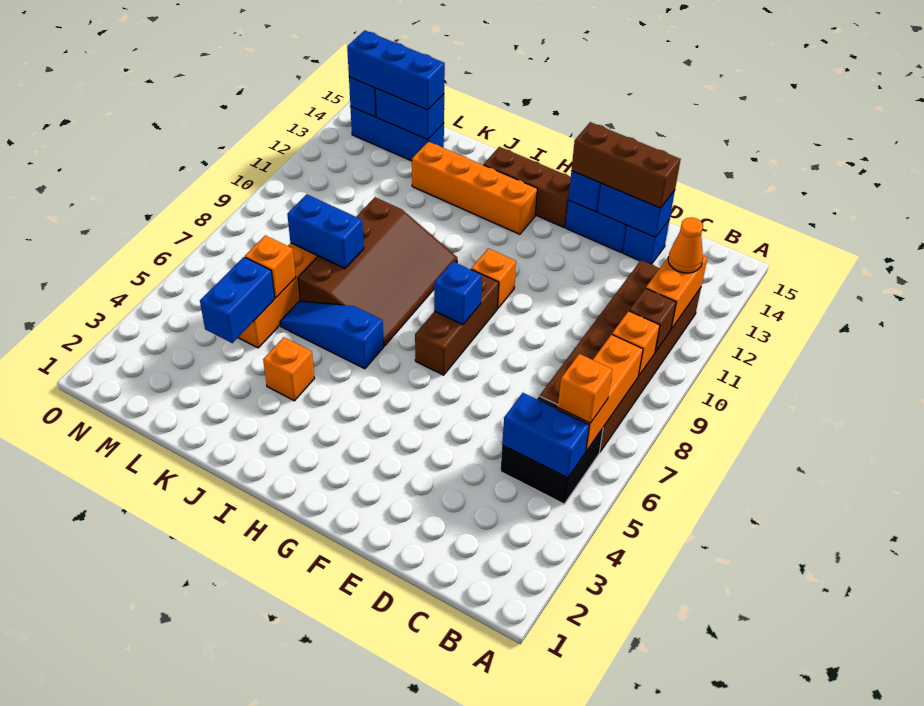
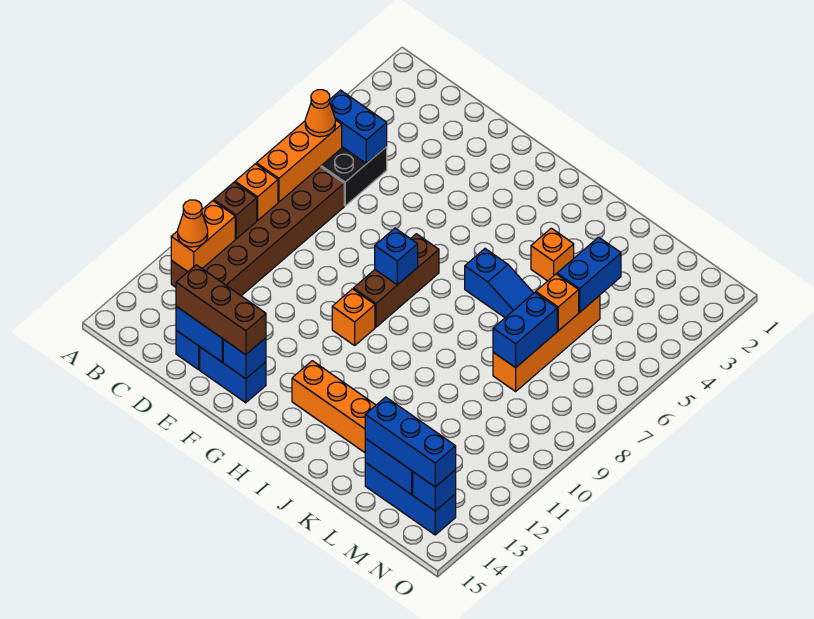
orange 1x1 brick [558,354,612,423] -> orange 1x1 cone [305,90,335,137]
brown 1x3 brick [484,147,571,227] -> none
brown 3x4 slope [298,197,457,346] -> none
blue 1x2 brick [287,194,364,268] -> blue 1x2 brick turned to [493,292,557,368]

